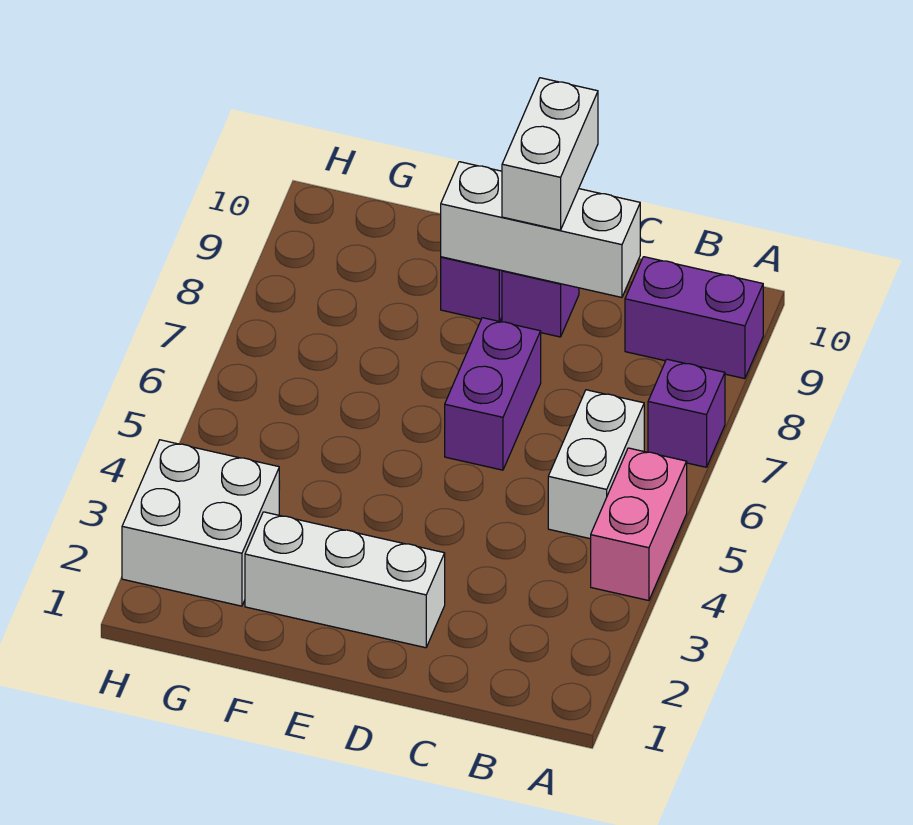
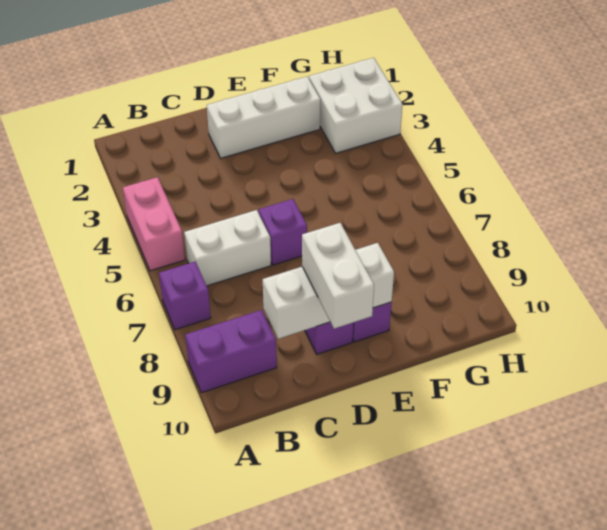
white 1x2 brick [548,390,644,539] -> white 1x2 brick turned to [184,210,271,286]
purple 1x2 brick [445,318,541,470] -> purple 1x1 brick [259,199,307,265]

